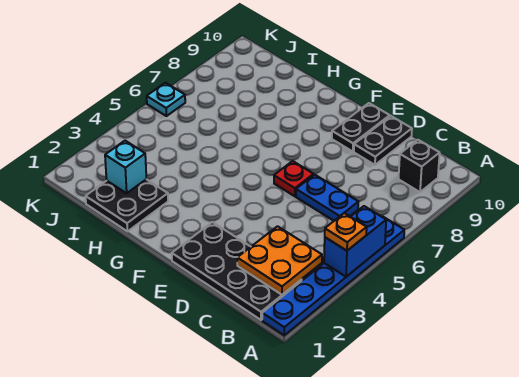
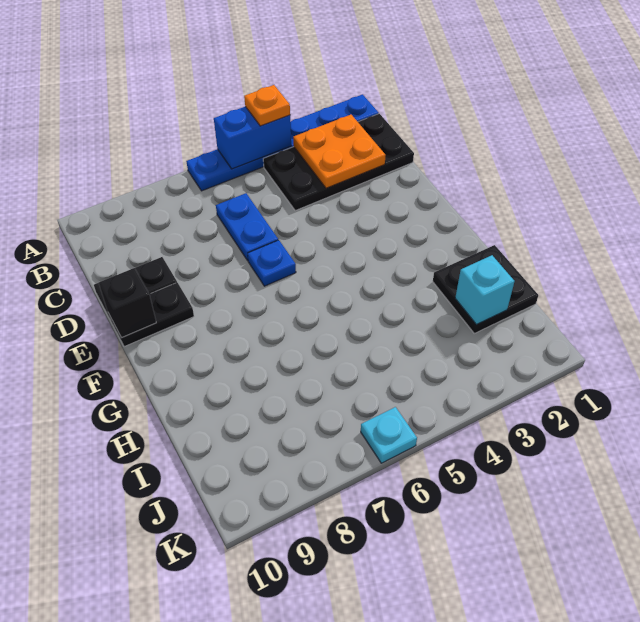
black 2x4 plate [172,222,302,320] -> black 2x4 plate turned to [263,114,414,211]
black 1x1 brick [399,140,440,192] -> black 1x1 brick moved to [99,268,156,338]
red 1x1 plate [274,161,314,196] -> blue 1x1 plate [248,240,296,286]

